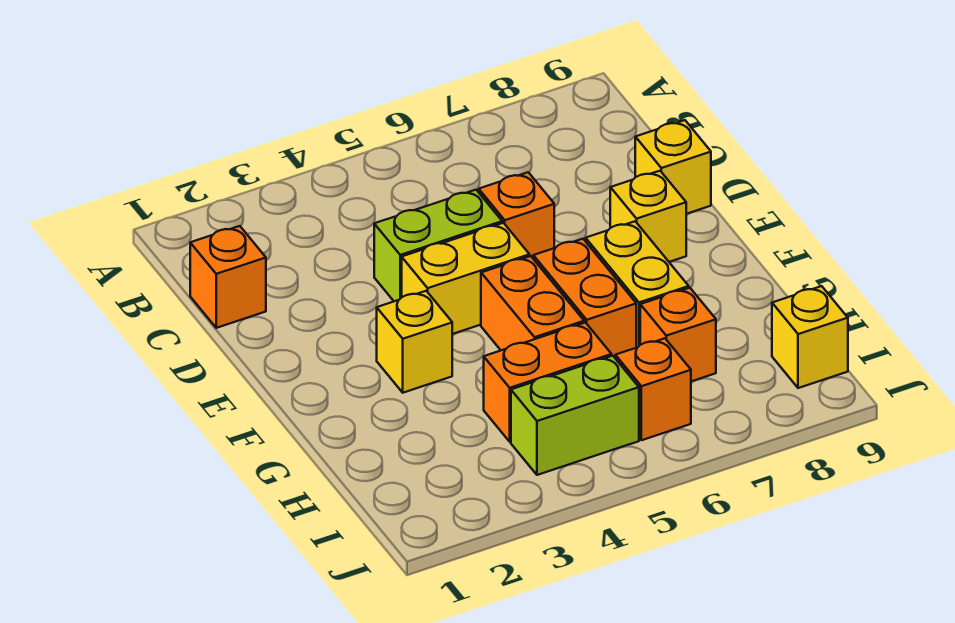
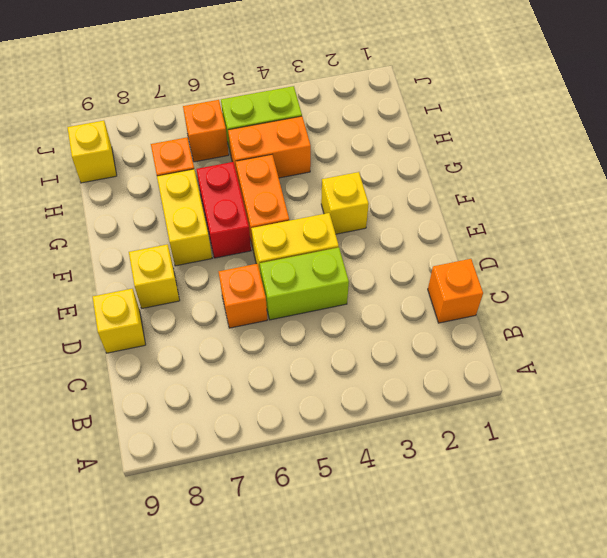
orange 1x2 brick [533,239,636,358] -> red 1x2 brick [196,162,251,258]

